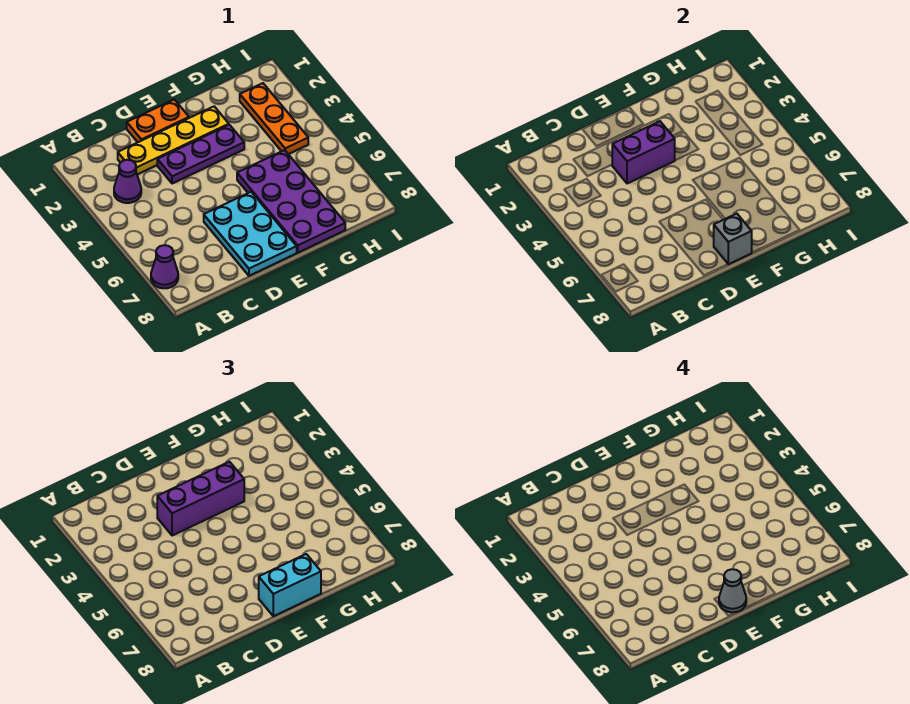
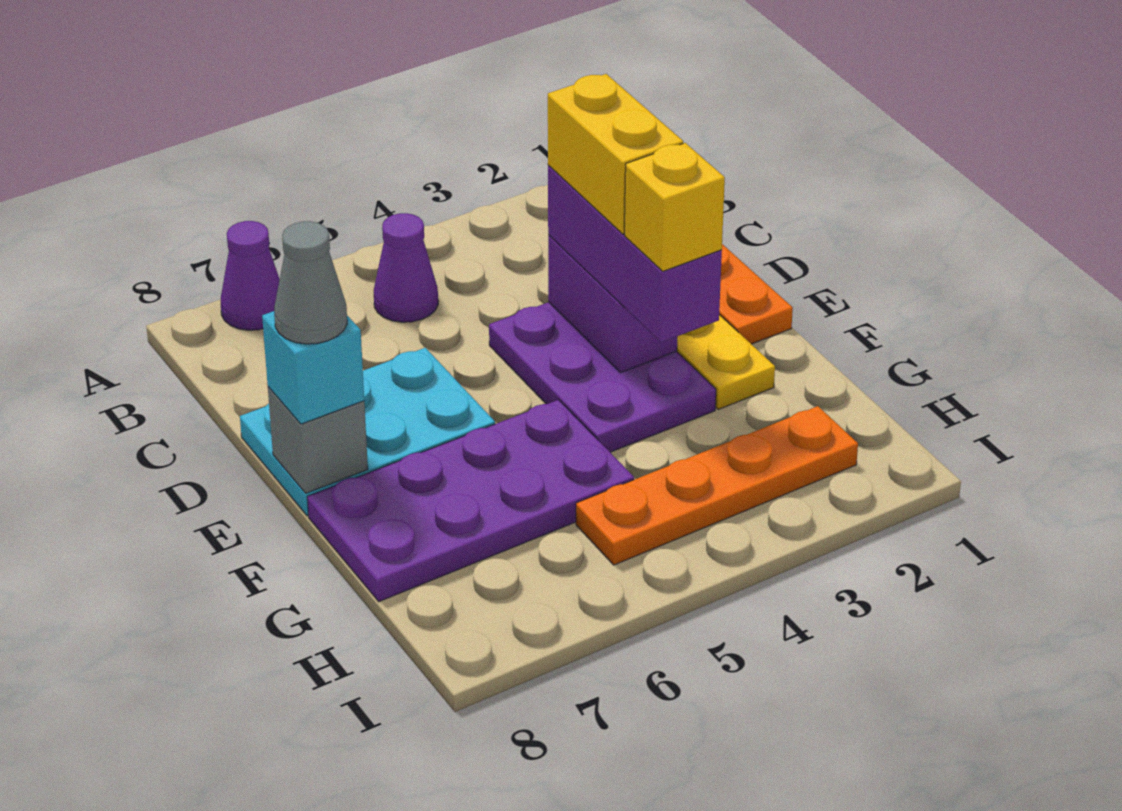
purple 1x1 cone [114,160,141,203] -> purple 1x1 cone moved to [374,213,438,322]
purple 1x3 plate [157,125,244,184] -> purple 2x3 plate [489,302,716,452]
none -> yellow 1x2 brick [548,74,683,234]
cyan 1x2 brick [259,554,321,616] -> cyan 1x1 brick [262,311,364,424]
none -> yellow 1x1 brick [624,143,725,271]
orange 1x3 plate [240,83,308,154] -> orange 1x4 plate [576,406,858,565]

